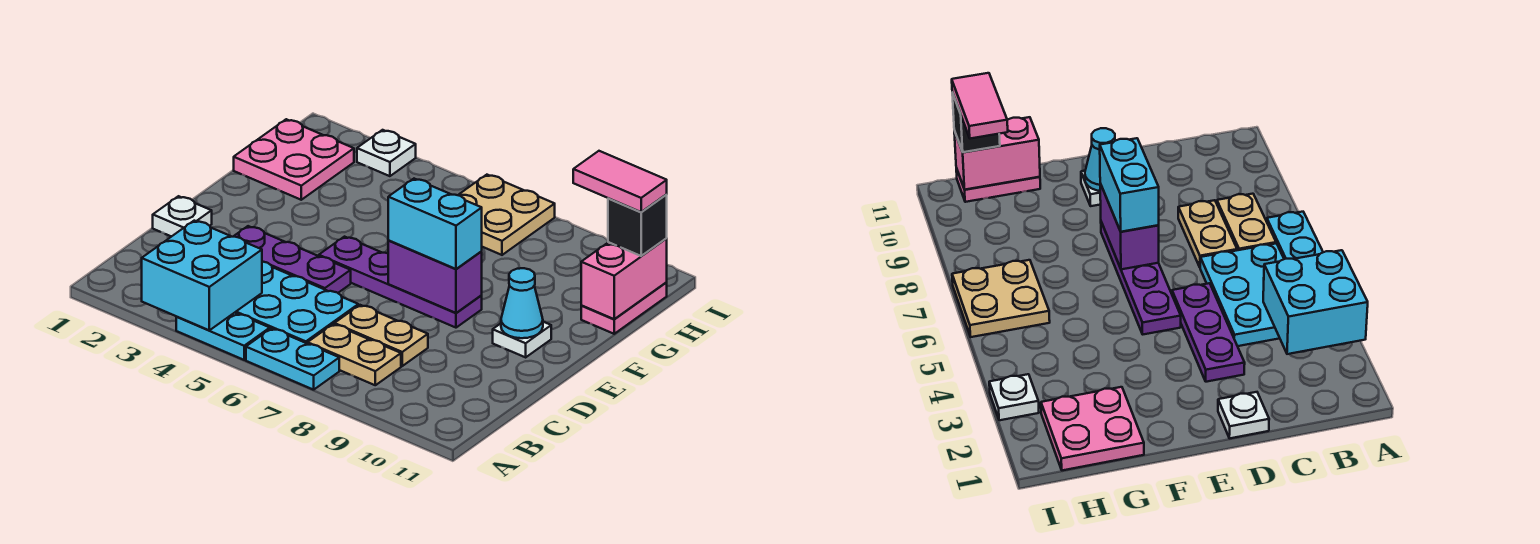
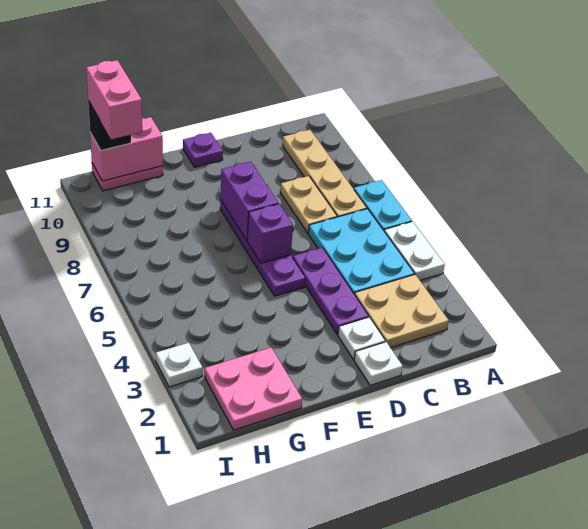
cyan 2x2 brick [142,221,262,330] -> none
cyan 1x2 plate [176,313,270,360] -> white 1x2 plate [384,221,445,280]
tan 1x2 plate [308,324,401,385] -> tan 1x4 plate [283,130,367,217]
none -> purple 1x1 brick [247,204,293,263]
cyan 1x2 brick [388,179,482,269] -> none
white 1x1 plate [493,322,551,357] -> white 1x1 plate moved to [338,317,385,360]
cyan 1x1 cone [501,268,543,338] -> none
none -> purple 1x1 plate [183,133,223,167]
tan 2x2 plate [459,175,555,255] -> tan 2x2 plate moved to [355,274,449,348]
pink 1x2 tile [573,151,667,212] -> pink 1x2 brick [86,60,142,139]

